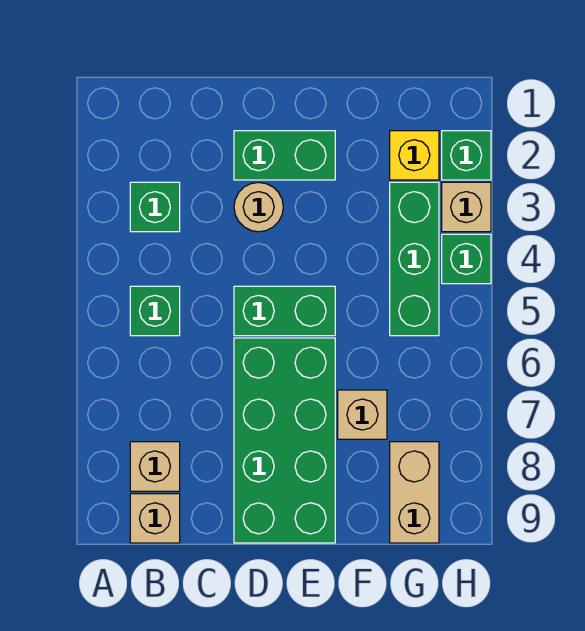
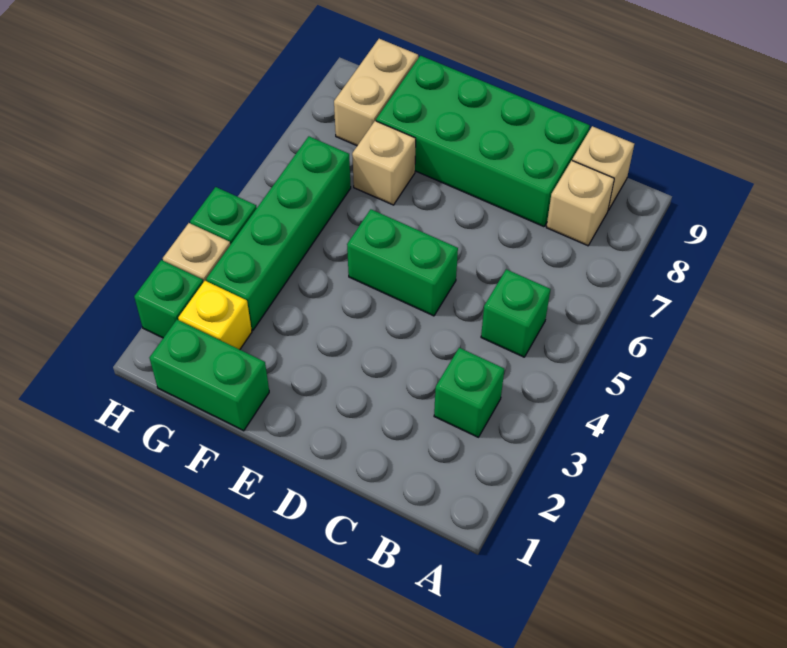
green 1x2 brick [234,131,335,180] -> green 1x2 brick moved to [150,320,269,431]
tan 1x1 round brick [234,182,283,232] -> none
green 2x4 brick [234,338,335,543] -> green 2x4 brick turned to [376,56,590,227]
green 1x3 brick [390,182,439,336] -> green 1x4 brick [206,136,351,330]

